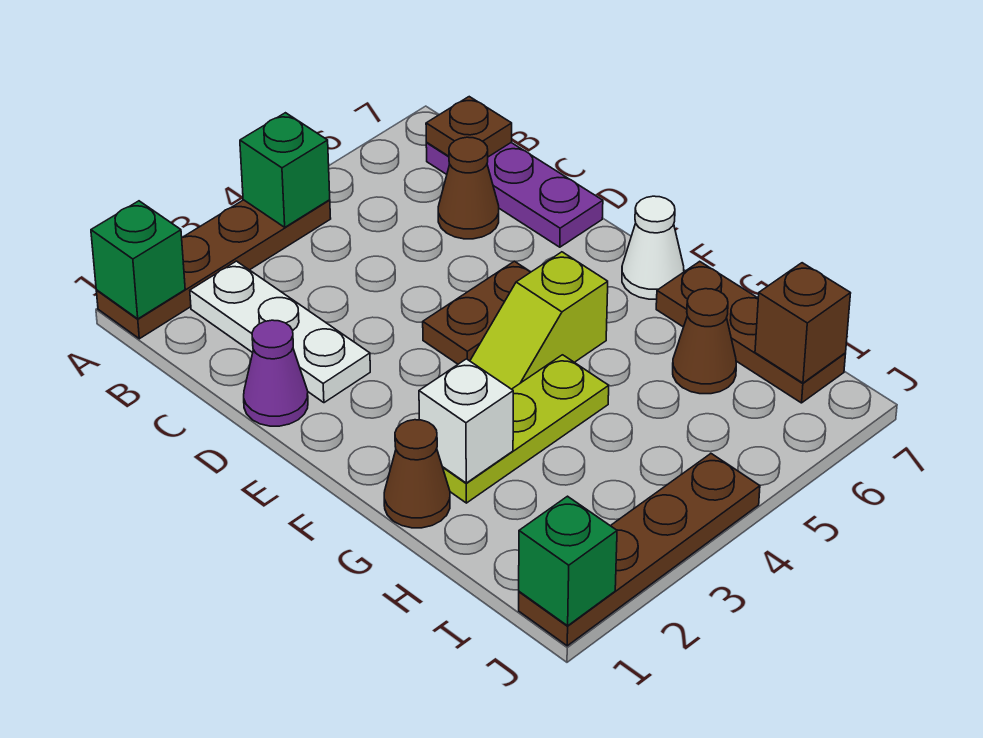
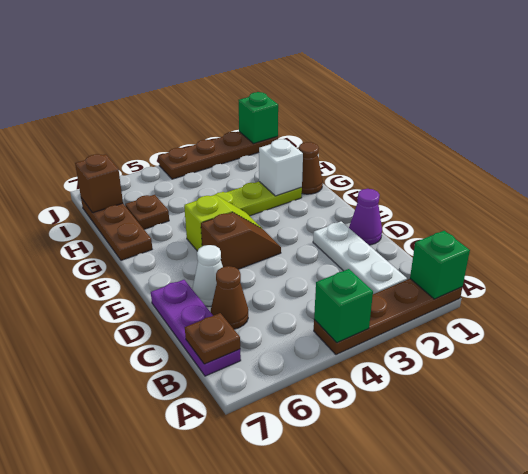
brown 1x2 plate [423,261,530,364] -> brown 1x2 slope [201,212,281,269]
white 1x1 cone [622,196,684,299] -> white 1x1 cone moved to [193,245,223,306]
brown 1x1 cone [673,289,736,394] -> brown 1x1 plate [125,195,169,229]

